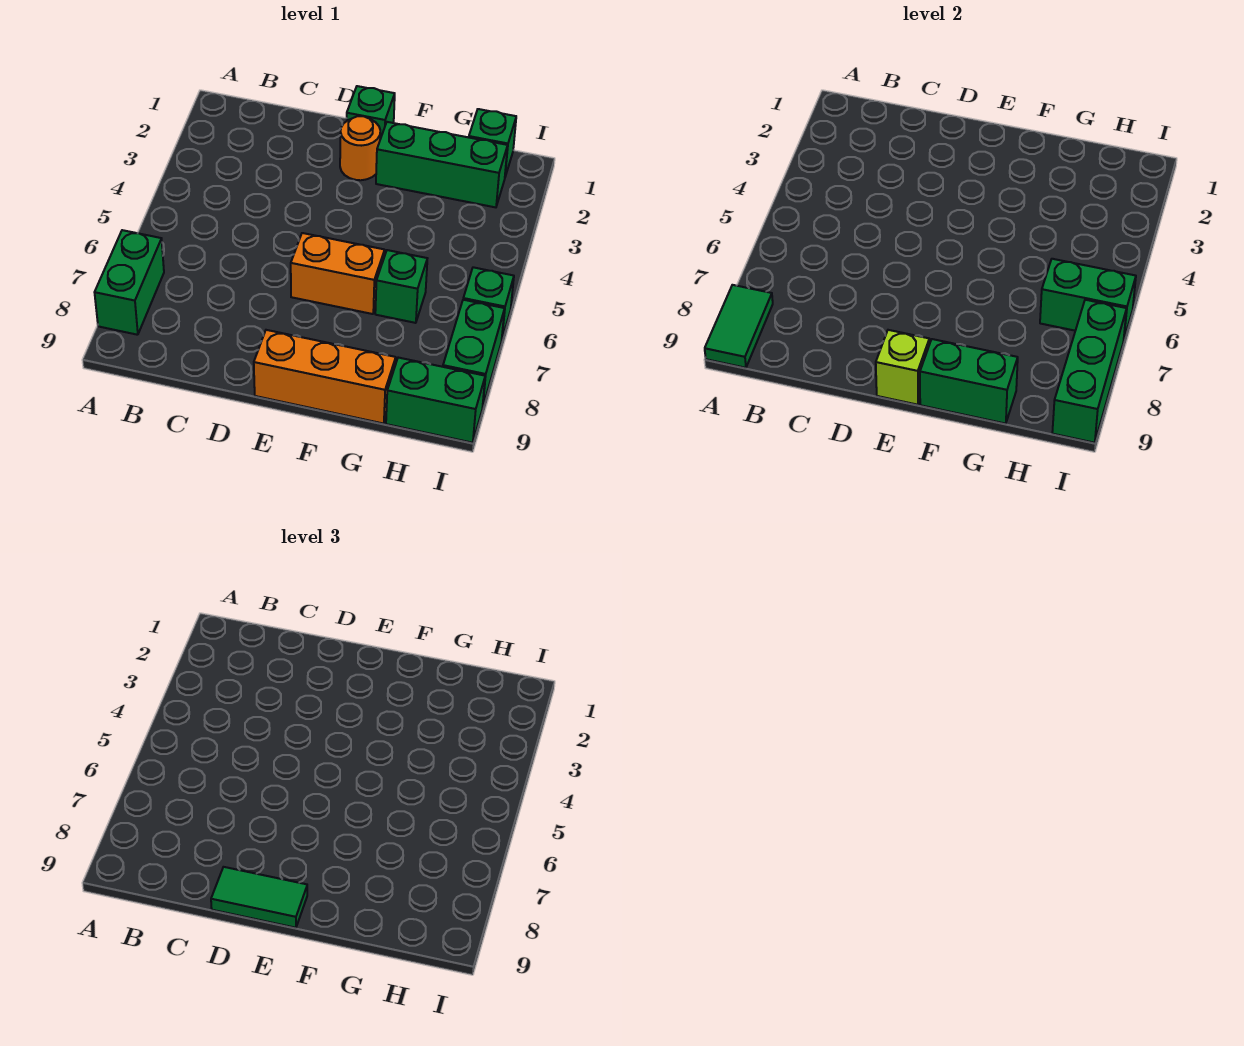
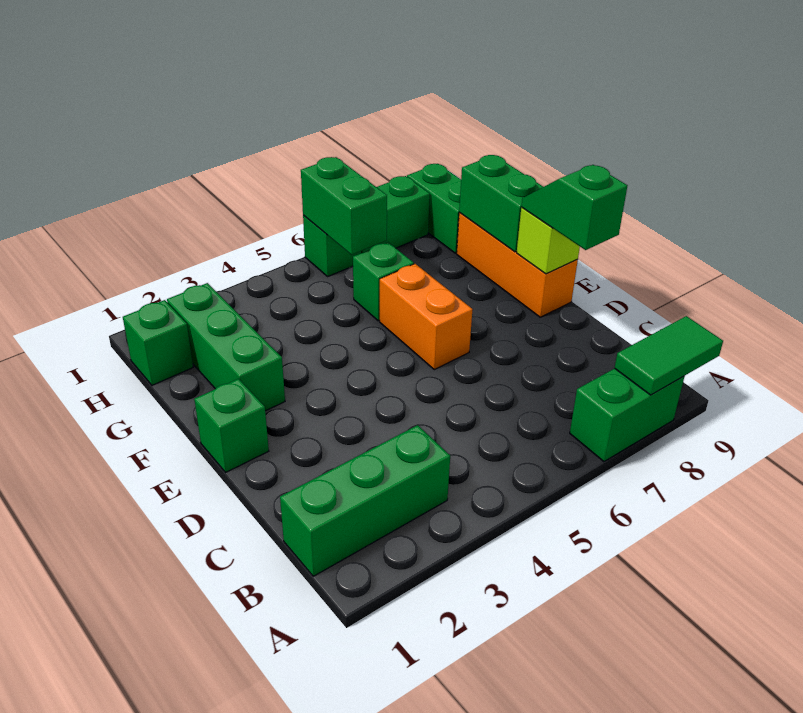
green 1x2 tile [211,867,307,928] -> green 1x2 slope [521,165,627,250]
orange 1x1 round brick [340,116,380,180] -> none
green 1x3 brick [1052,300,1127,443] -> green 1x3 brick moved to [280,425,450,576]

